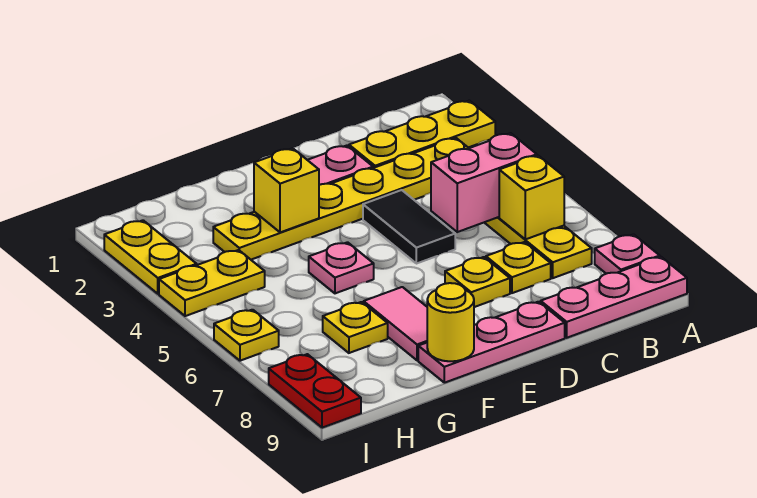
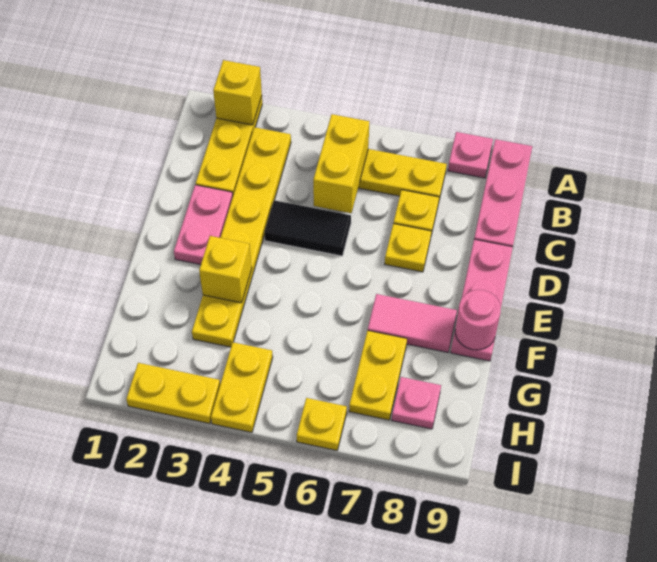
pink 1x2 brick [431,133,537,232] -> yellow 1x2 brick [313,114,369,213]
yellow 1x1 brick [499,155,564,239] -> yellow 1x1 brick moved to [213,60,262,125]
pink 1x1 plate [309,242,374,293] -> pink 1x1 plate moved to [392,377,441,429]
yellow 1x1 round brick [427,283,474,361] -> pink 1x1 round brick [455,290,501,350]
yellow 1x1 plate [323,302,388,353] -> yellow 1x2 plate [349,331,407,420]
red 1x2 plate [269,354,361,428] -> none

